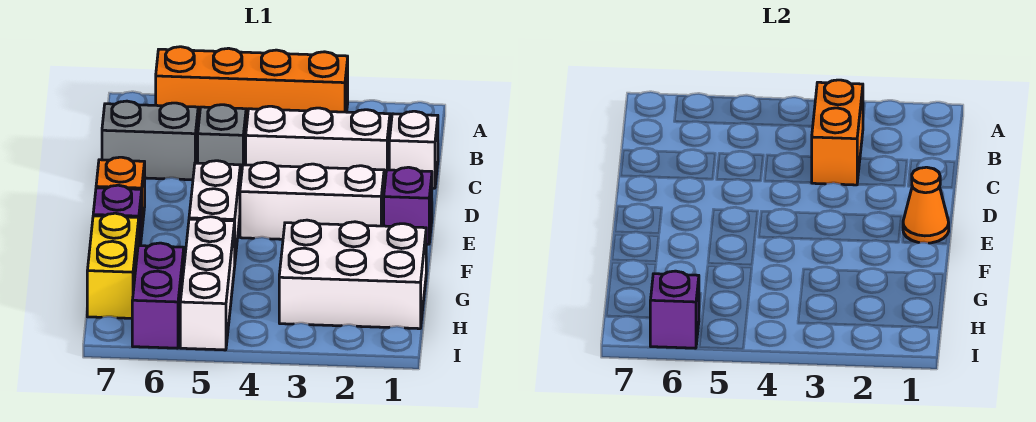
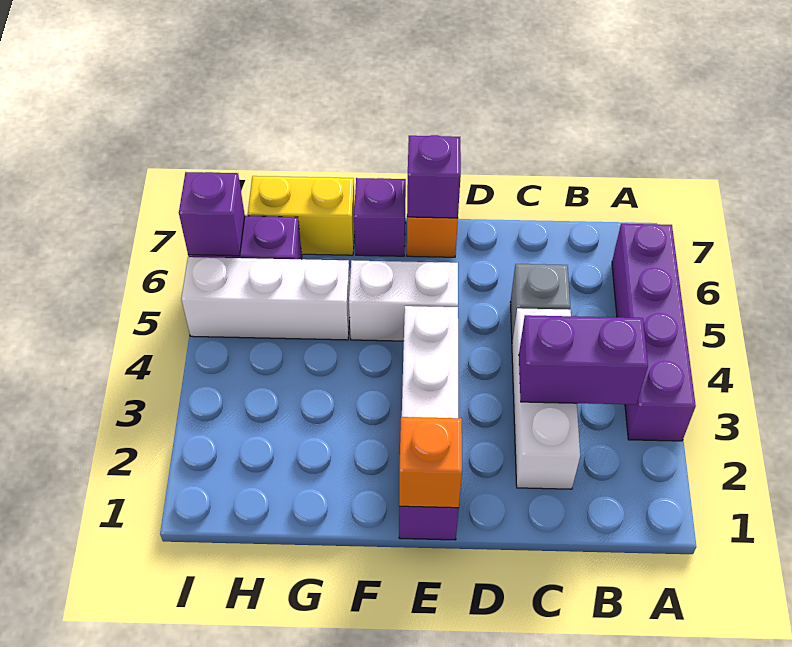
orange 1x4 brick [156,47,348,125] -> purple 1x4 brick [612,224,696,441]
orange 1x2 brick [812,80,863,185] -> purple 1x2 brick [519,315,648,405]
white 1x1 brick [389,111,438,188] -> none
grey 1x2 brick [102,101,198,180] -> none
orange 1x1 cone [903,167,949,243] -> orange 1x1 brick [399,417,462,508]
none -> purple 1x1 brick [407,135,461,218]
white 2x3 brick [279,220,426,329] -> none

